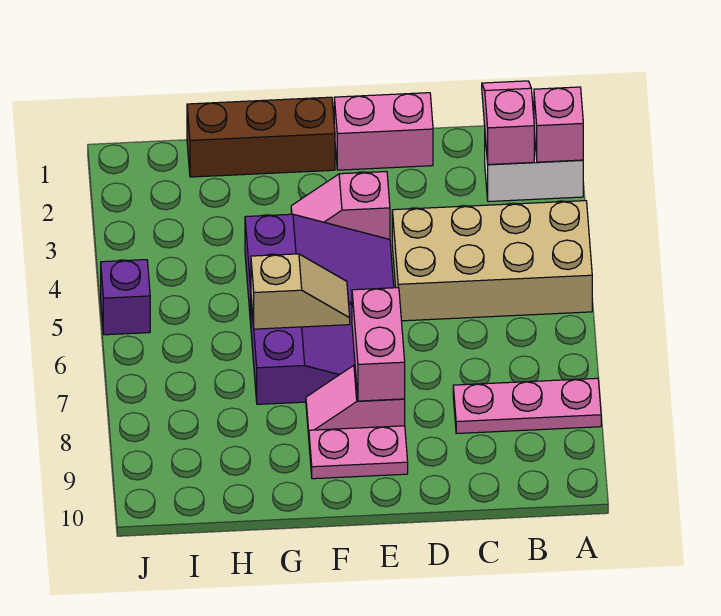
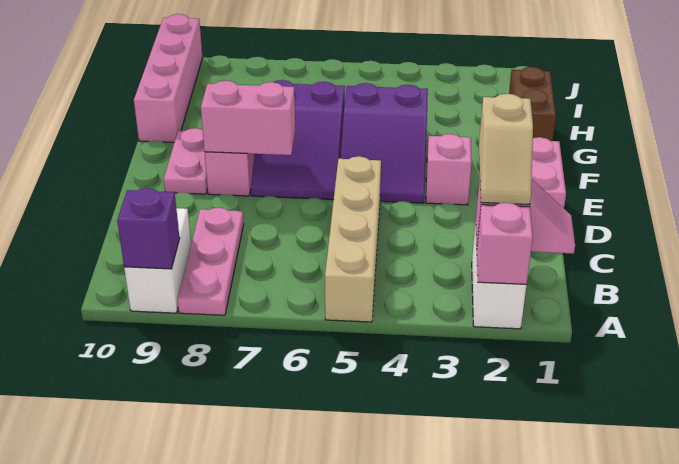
tan 2x4 brick [392,201,592,321] -> tan 1x4 brick [325,156,381,322]
none -> white 1x2 brick [124,208,191,313]
brown 1x3 brick [187,97,335,177] -> brown 1x2 brick [509,67,556,141]
tan 1x2 slope [251,254,350,329] -> tan 1x2 slope moved to [479,94,533,205]
none -> pink 1x4 brick [134,14,203,142]
purple 1x1 brick [101,260,150,335] -> purple 1x1 brick moved to [117,188,180,269]

